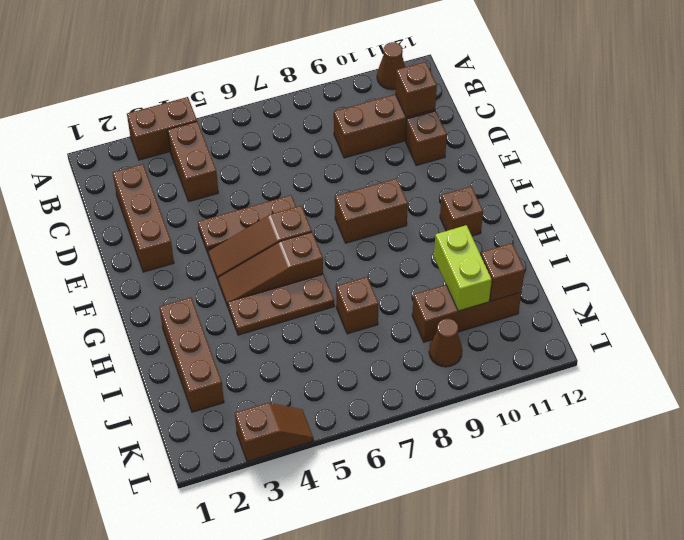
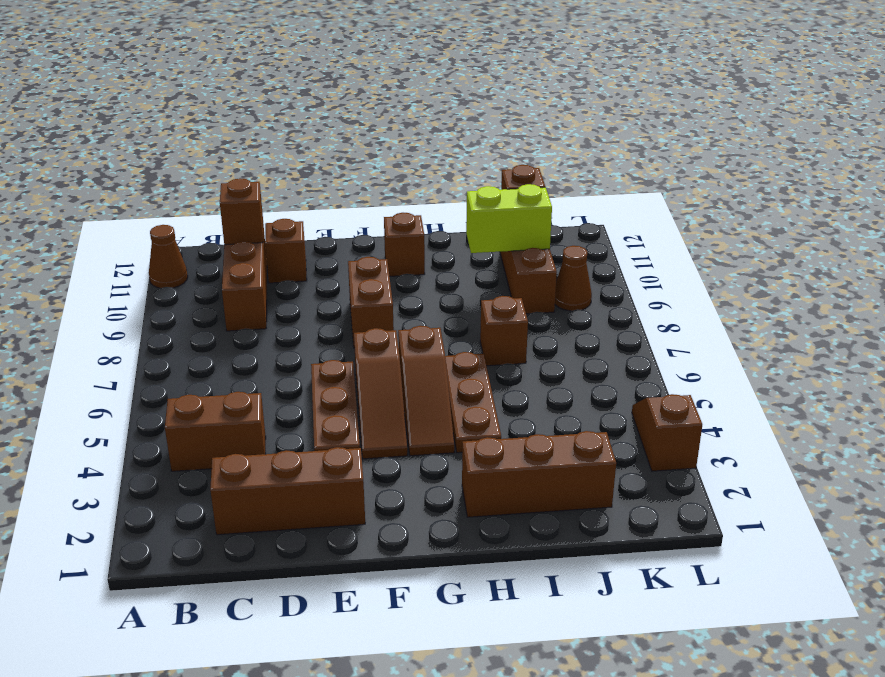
brown 1x2 brick [127,97,197,160] -> none

